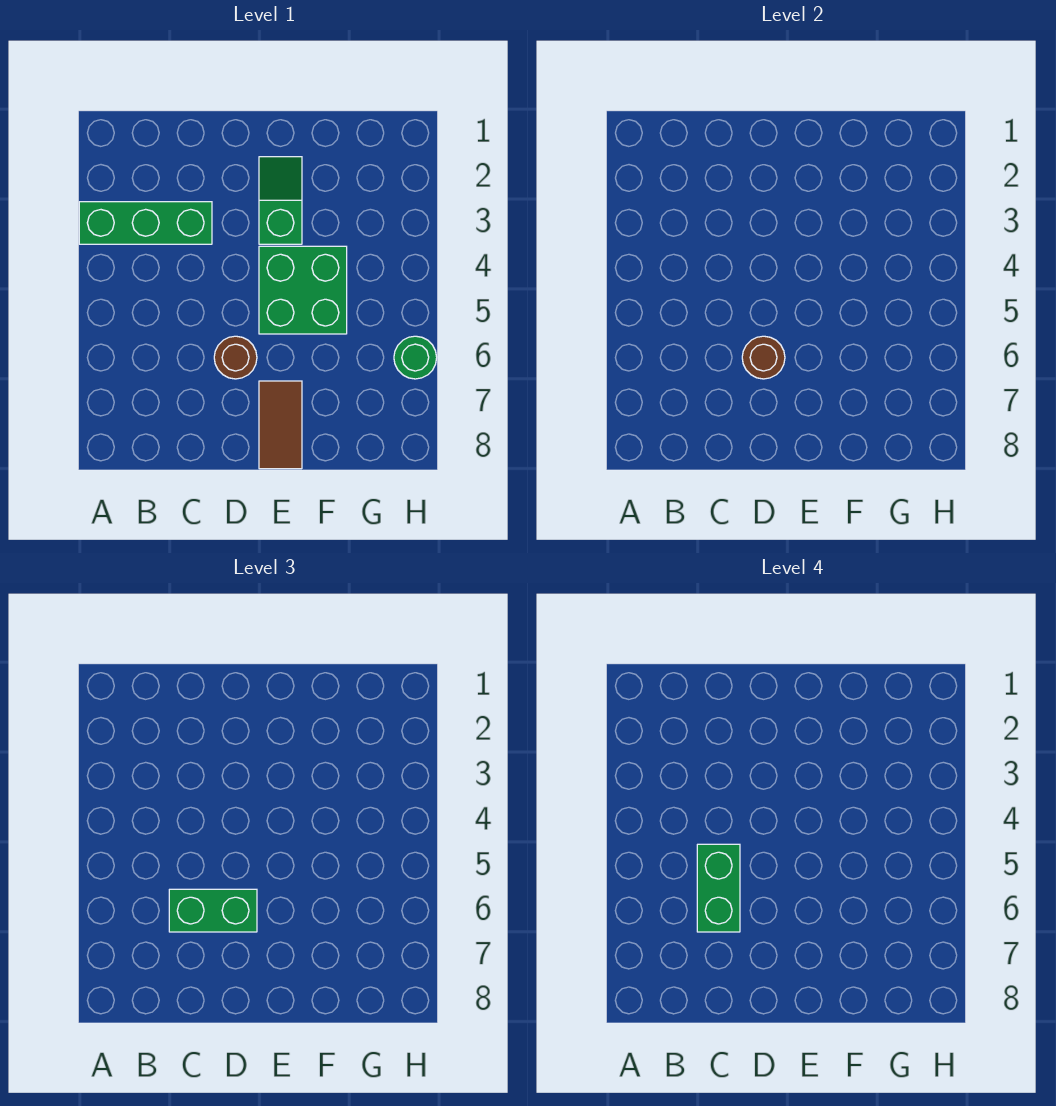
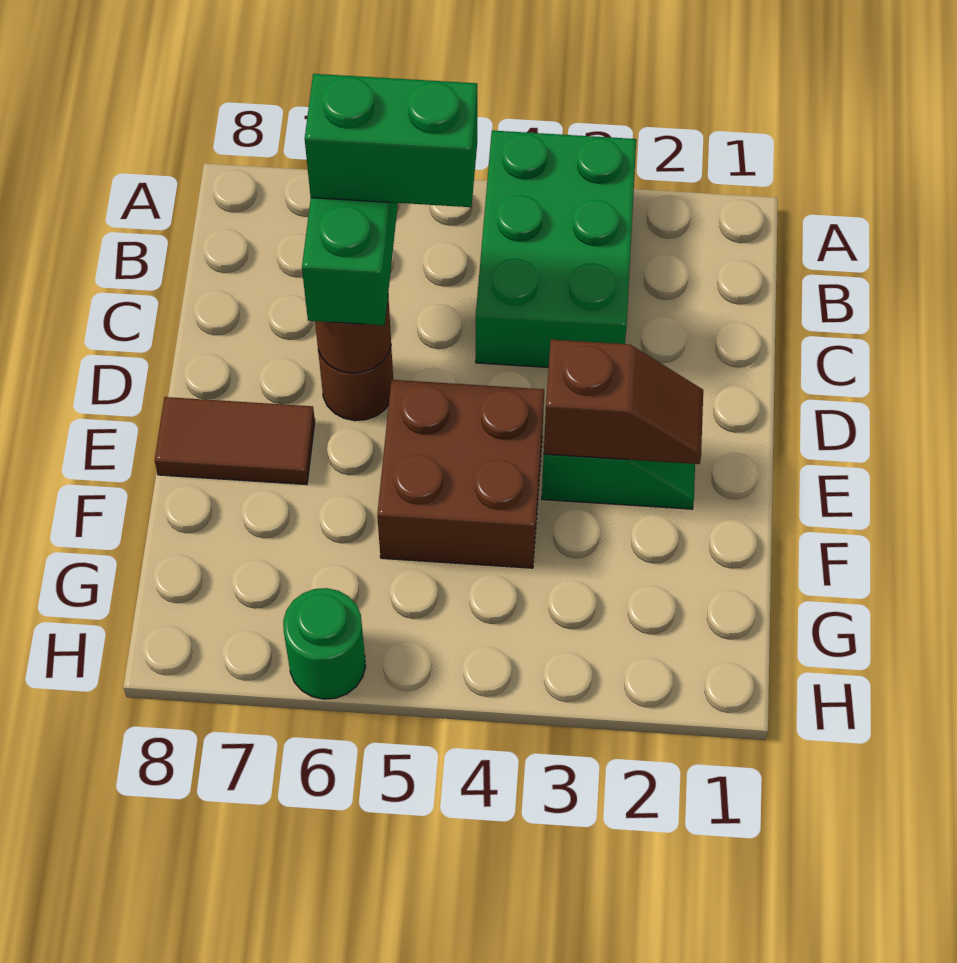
green 1x3 brick [79,202,212,244] -> green 2x3 brick [476,131,636,368]
none -> brown 1x2 slope [544,340,703,464]
green 2x2 brick [259,246,347,334] -> brown 2x2 brick [377,380,544,568]

